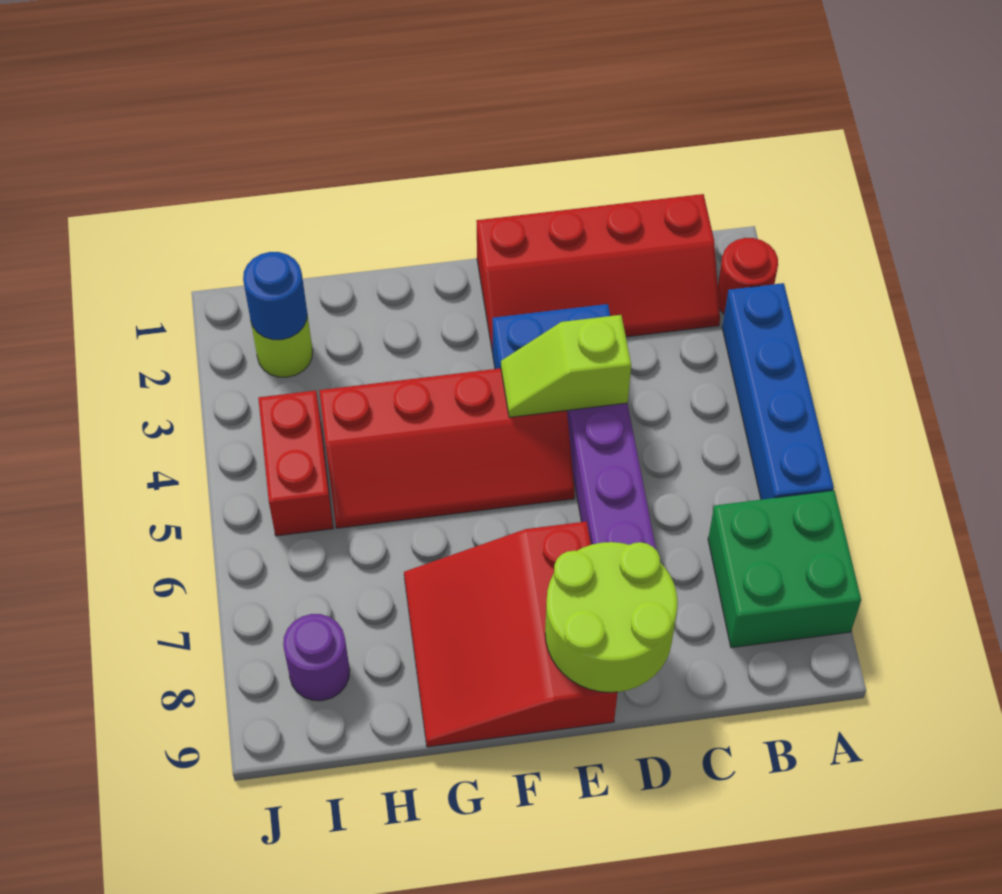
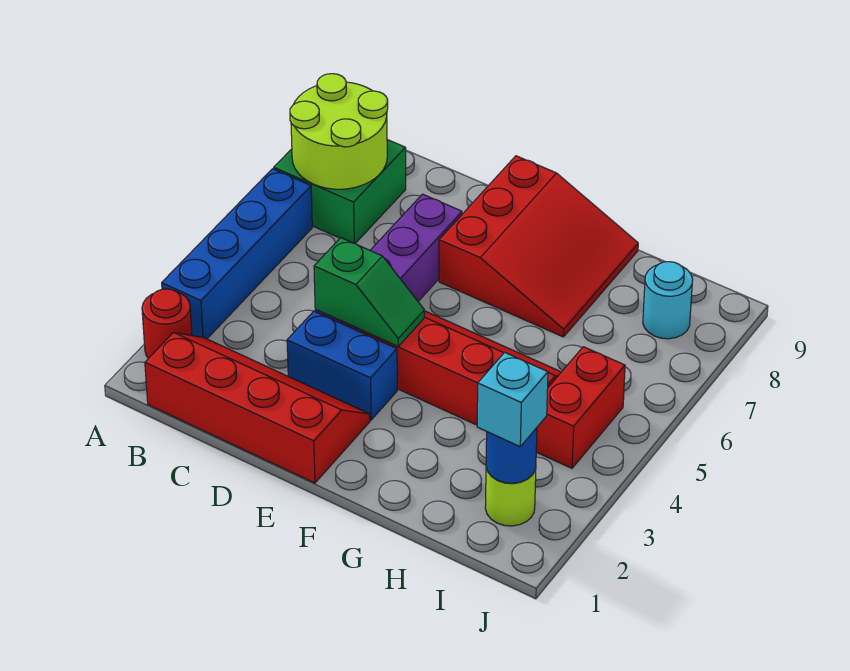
lime 1x2 slope [501,315,631,417] -> green 1x2 slope [314,238,424,346]
lime 2x2 round brick [545,542,678,692] -> lime 2x2 round brick moved to [290,74,388,189]
none -> cyan 1x1 brick [477,352,548,446]
purple 1x1 round brick [283,614,350,701] -> cyan 1x1 round brick [643,262,693,339]

